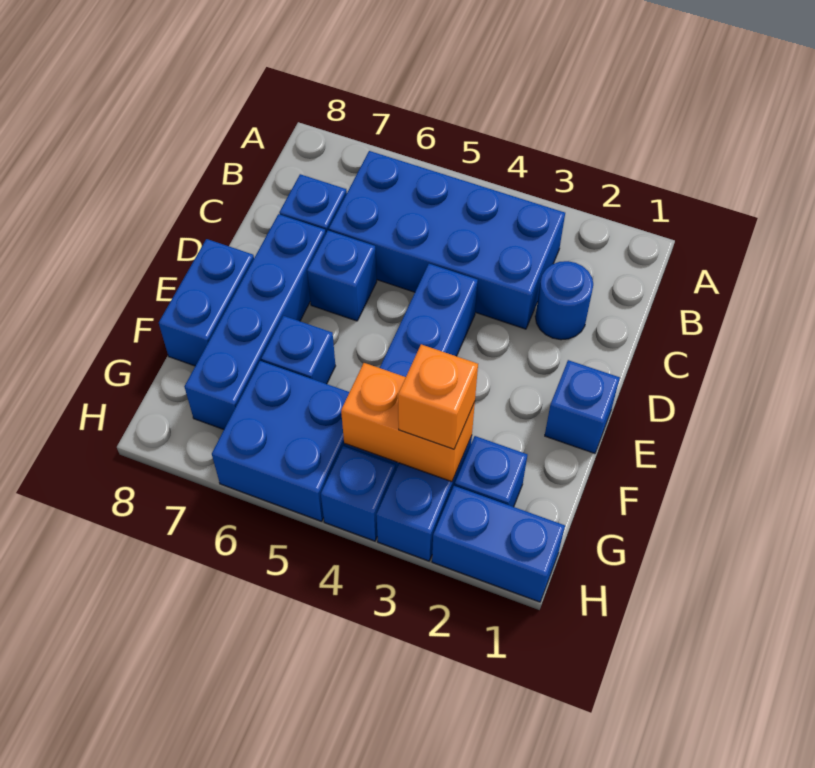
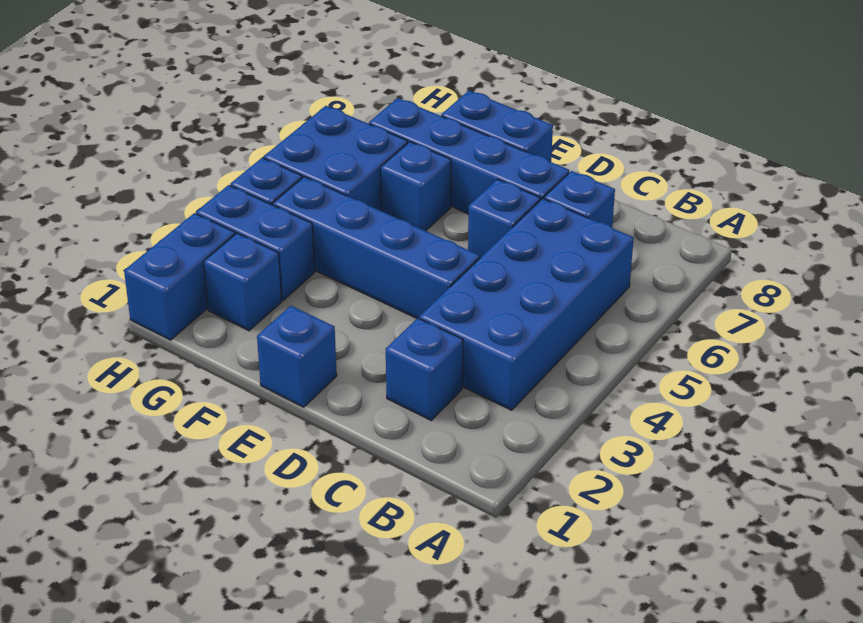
blue 1x1 round brick [535,261,593,340] -> blue 1x1 brick [386,318,463,420]
orange 1x2 brick [341,363,475,482] -> none
orange 1x1 brick [398,344,478,449] -> none

